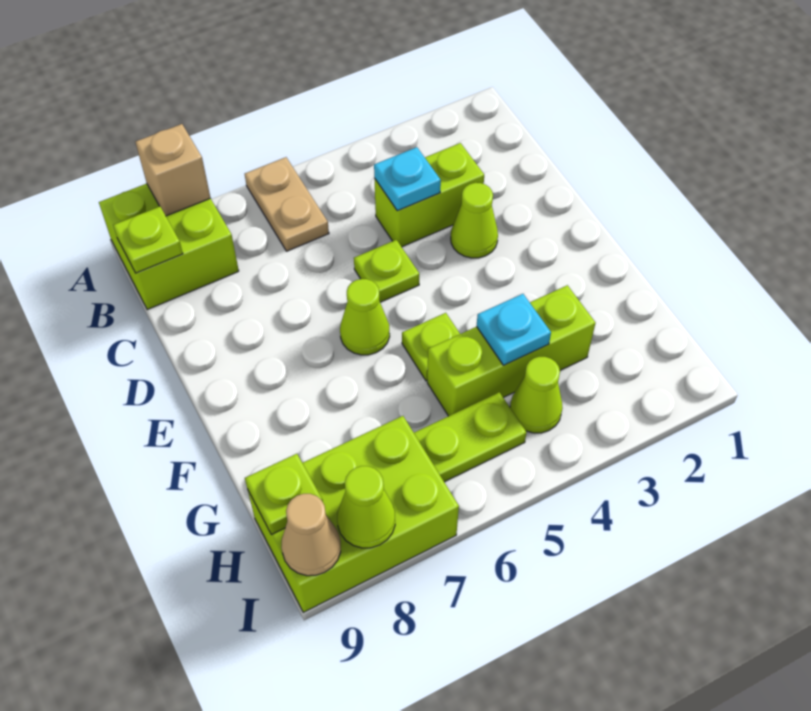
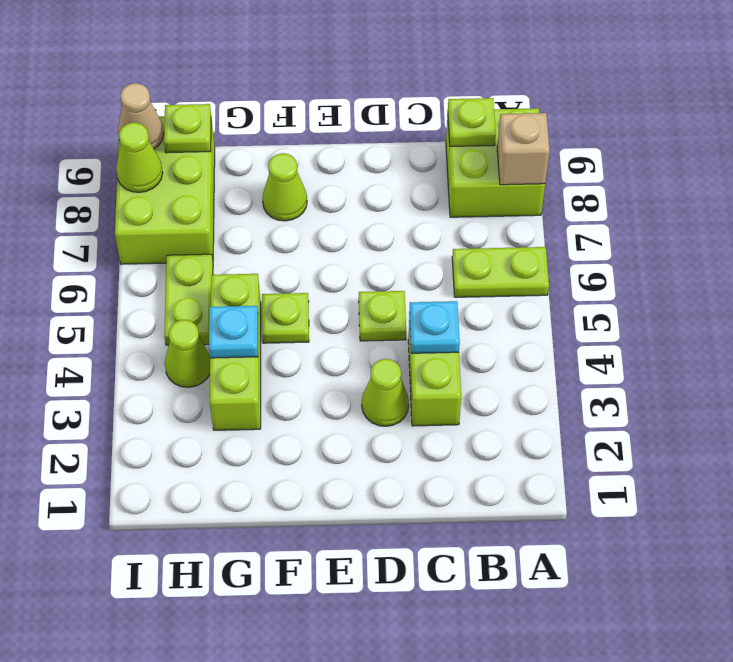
tan 1x2 plate [245,157,329,251] -> lime 1x2 plate [452,247,549,297]
lime 1x1 cone [340,279,390,355] -> lime 1x1 cone moved to [262,153,307,221]

